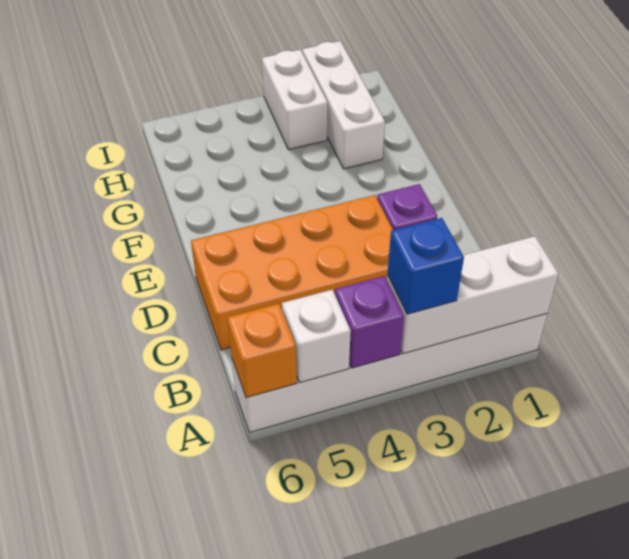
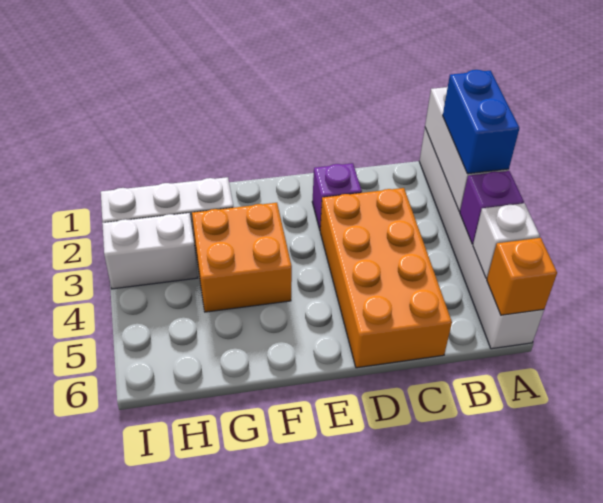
blue 1x1 brick [387,218,464,314] -> blue 1x2 brick [443,70,519,174]
none -> orange 2x2 brick [192,203,292,312]

